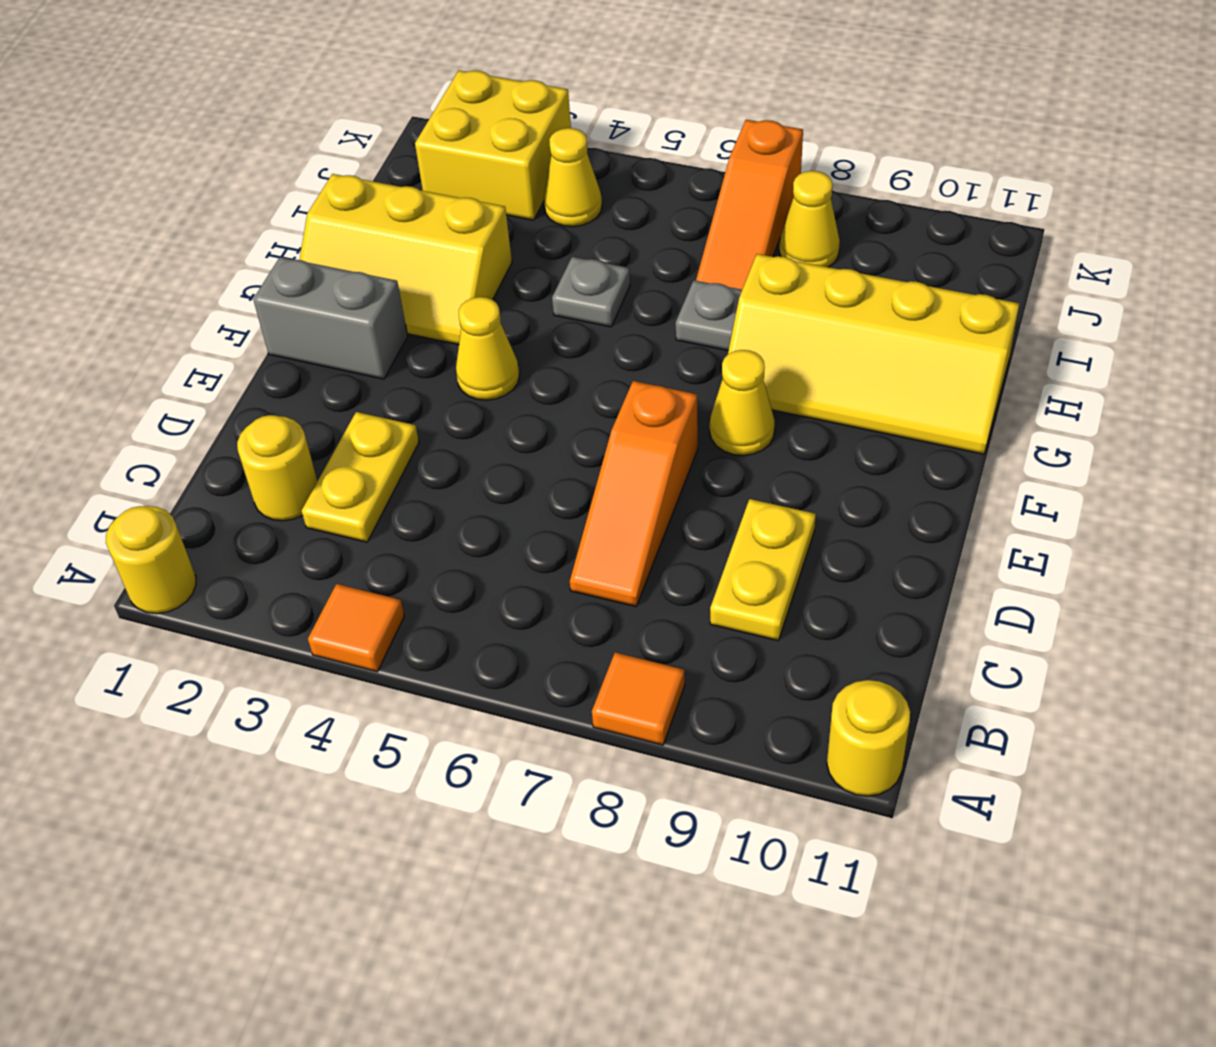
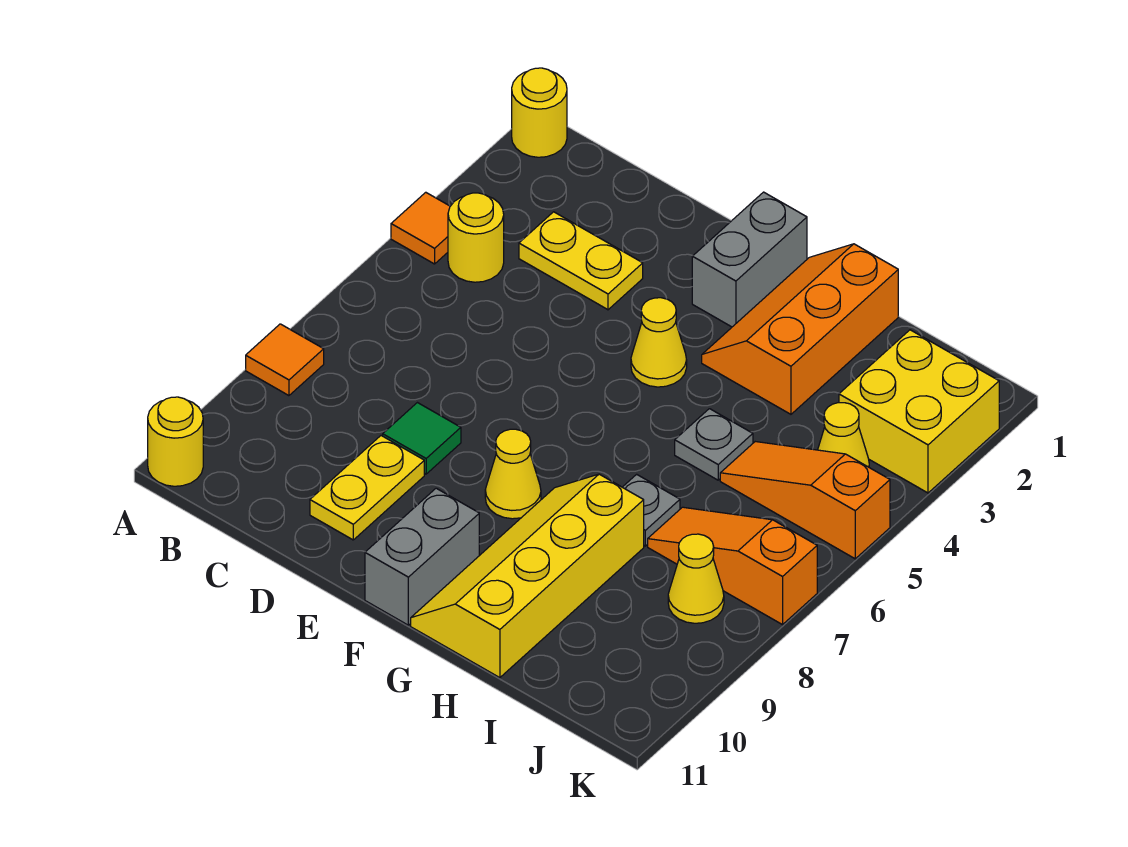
yellow 1x1 round brick [237,415,318,521] -> yellow 1x1 round brick moved to [448,193,504,282]
orange 1x3 slope [570,381,698,607] -> orange 1x3 slope moved to [720,442,890,559]
yellow 1x2 plate [710,499,816,641] -> yellow 1x2 plate turned to [310,436,424,540]
none -> green 1x1 tile [383,403,461,474]
none -> grey 1x2 brick [365,488,479,625]
yellow 2x3 slope [300,174,512,345] -> orange 2x3 slope [702,244,898,414]

